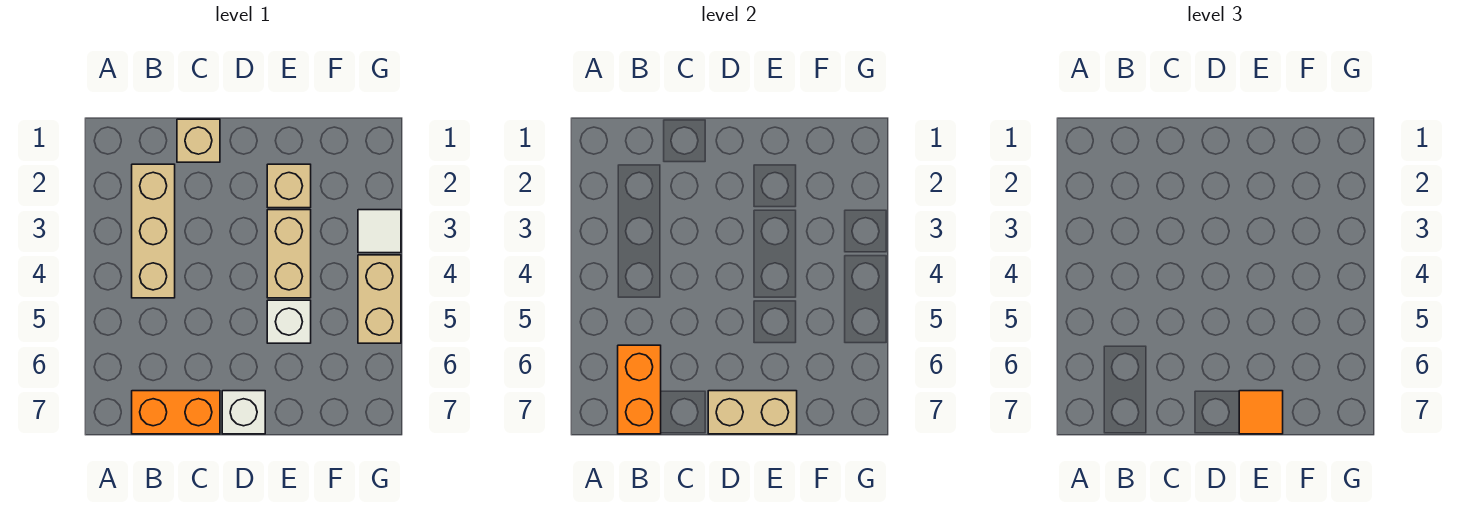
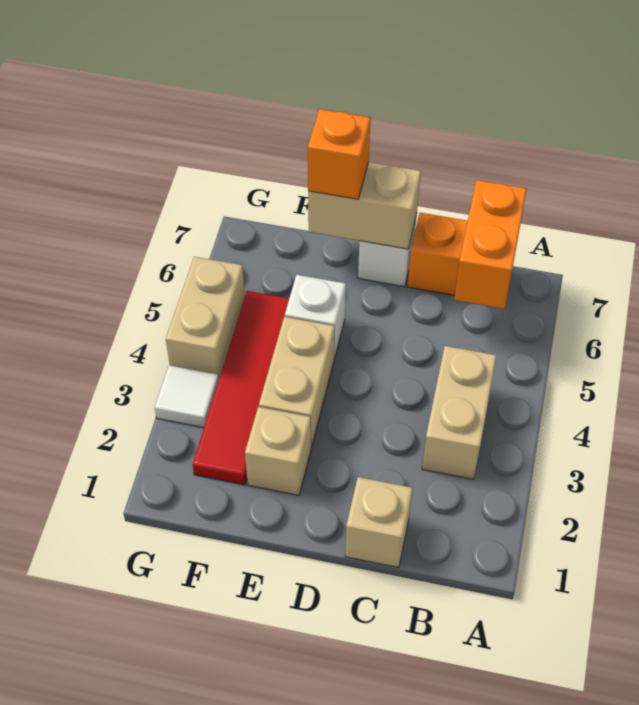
tan 1x3 brick [132,164,175,298] -> tan 1x2 brick [422,346,496,479]
orange 1x1 tile [1239,391,1283,434] -> orange 1x1 brick [308,109,370,199]
none -> red 1x4 tile [193,291,289,485]

